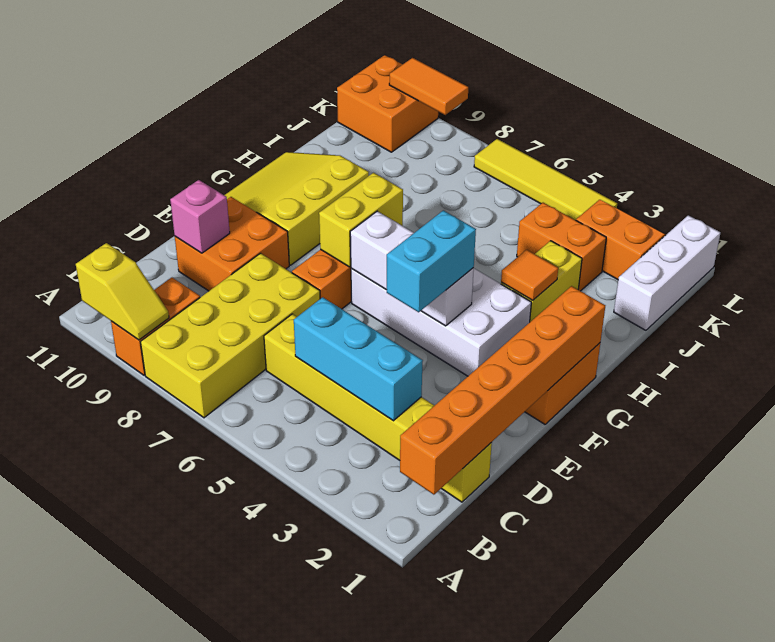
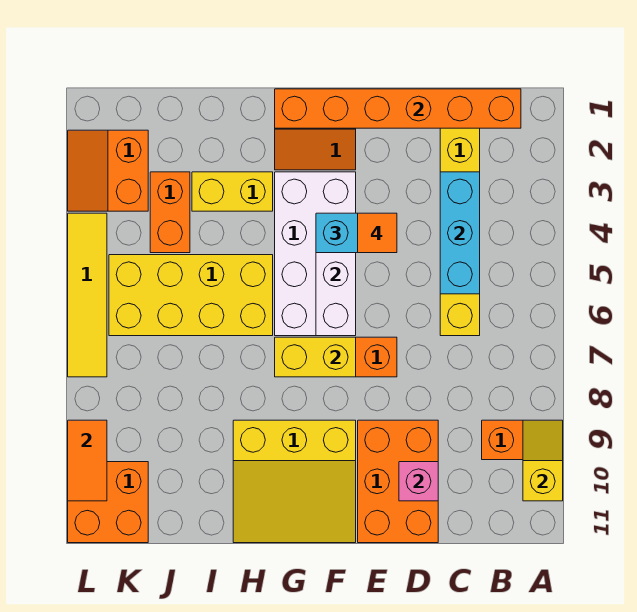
yellow 2x4 brick [141,253,320,418] -> yellow 2x4 brick moved to [109,255,273,336]
orange 2x2 brick [175,197,289,291] -> orange 2x3 brick [358,420,438,543]
orange 1x1 tile [501,250,558,300] -> orange 1x1 tile moved to [358,213,397,253]
white 1x3 brick [614,215,720,330] -> none

